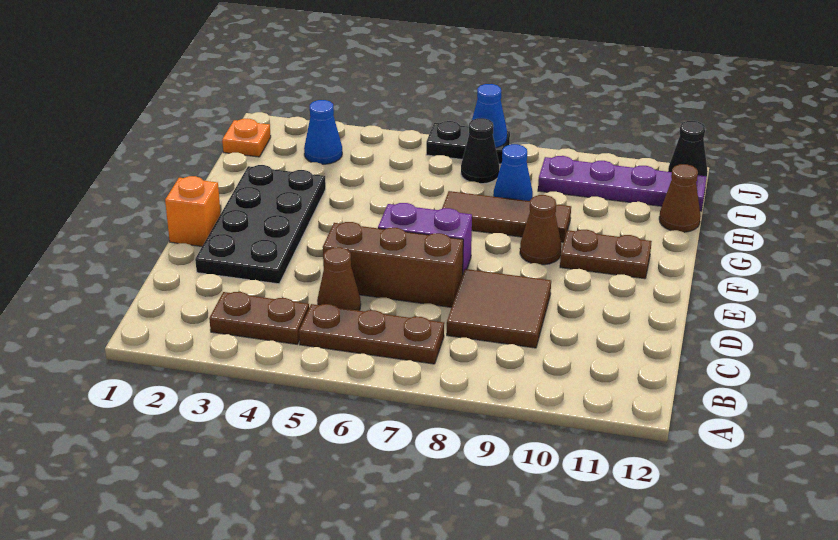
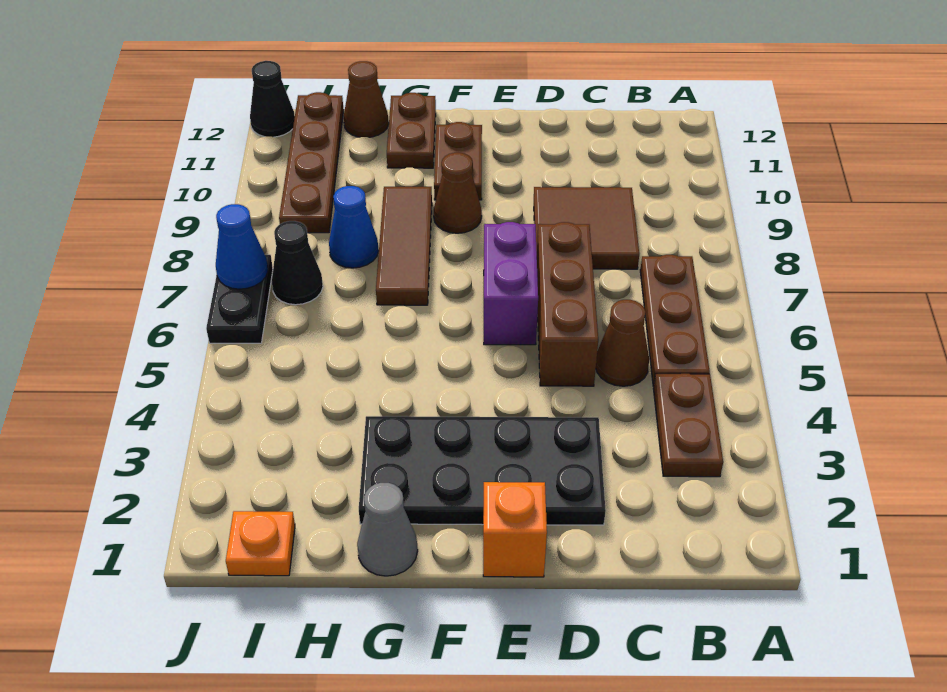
none -> grey 1x1 cone [357,483,418,576]
none -> brown 1x2 plate [387,93,436,168]
blue 1x1 cone [304,100,342,164] -> none
purple 1x4 plate [538,156,706,211] -> brown 1x4 plate [279,92,344,233]

